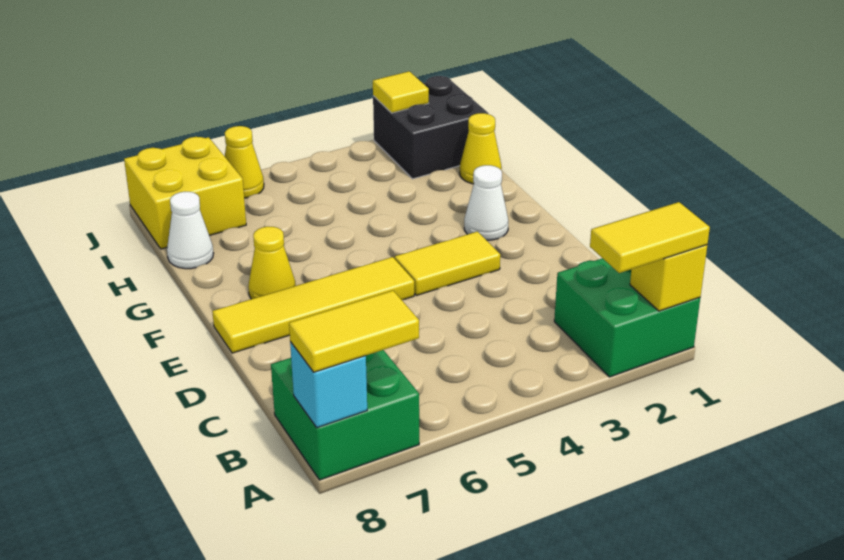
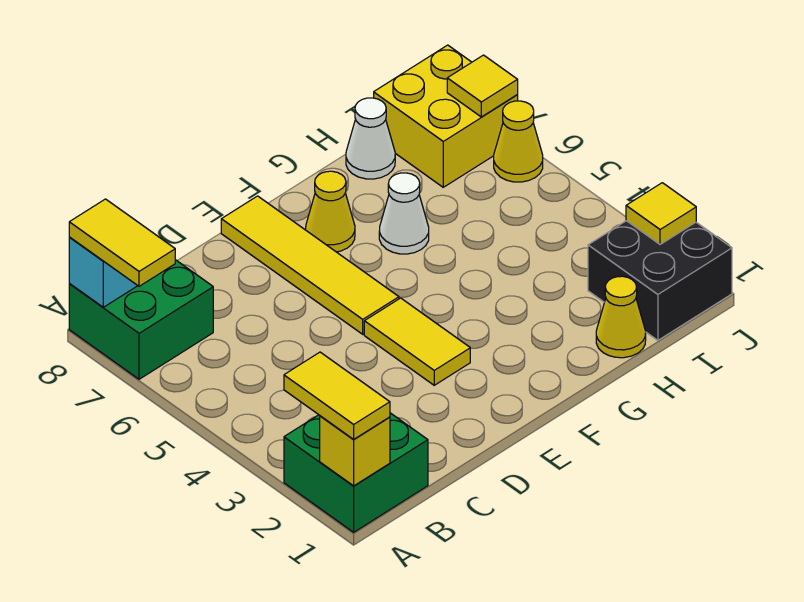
white 1x1 cone [464,165,508,240] -> white 1x1 cone moved to [379,173,429,254]
none -> yellow 1x1 tile [447,55,518,117]

